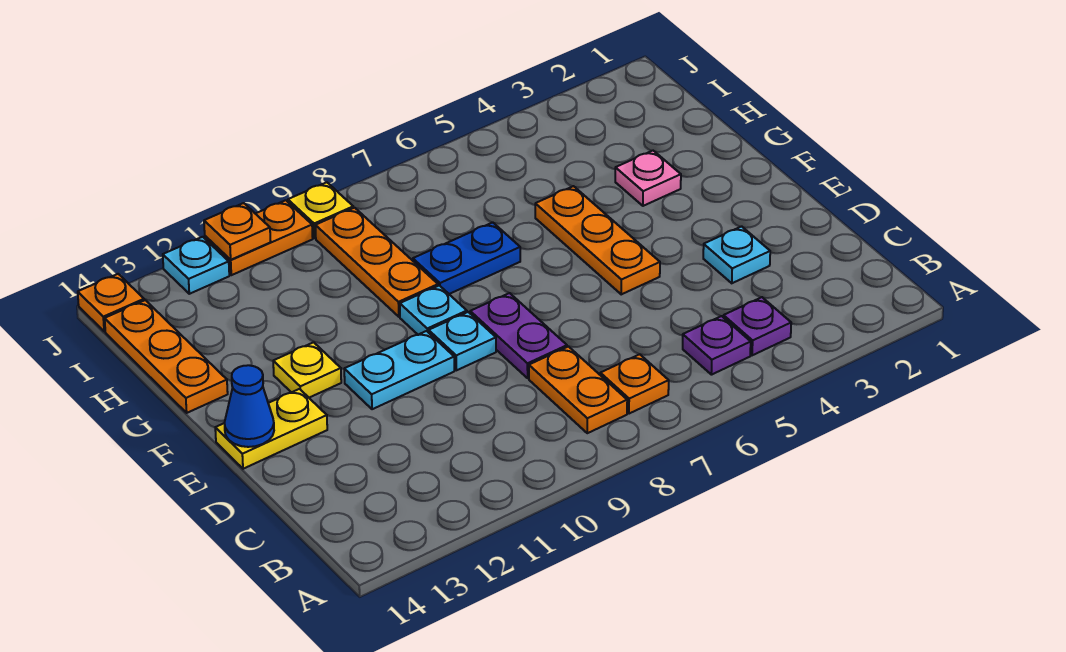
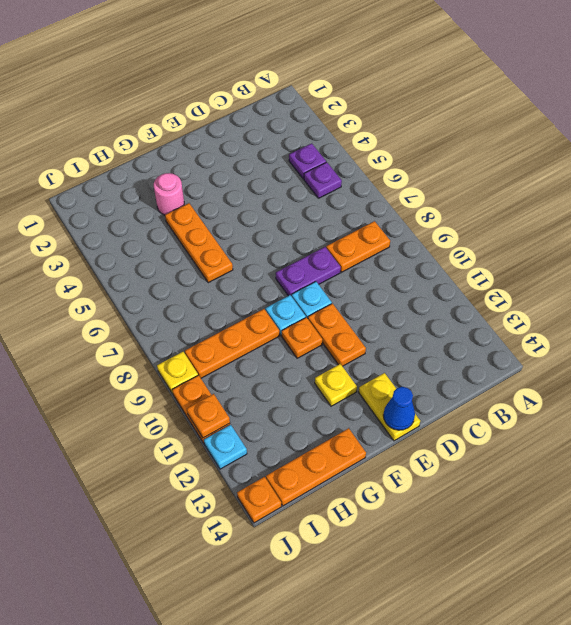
orange 1x1 plate [600,354,669,414] -> orange 1x1 plate moved to [282,317,322,358]
cyan 1x1 plate [703,226,770,283] -> none
orange 1x3 plate [535,186,660,294] -> orange 1x3 plate turned to [165,203,233,283]
cyan 1x2 plate [344,331,454,409] -> orange 1x2 plate [308,304,366,366]
pink 1x1 plate [615,151,681,206] -> pink 1x1 round brick [154,173,184,215]
blue 1x2 plate [413,222,520,294] -> none

